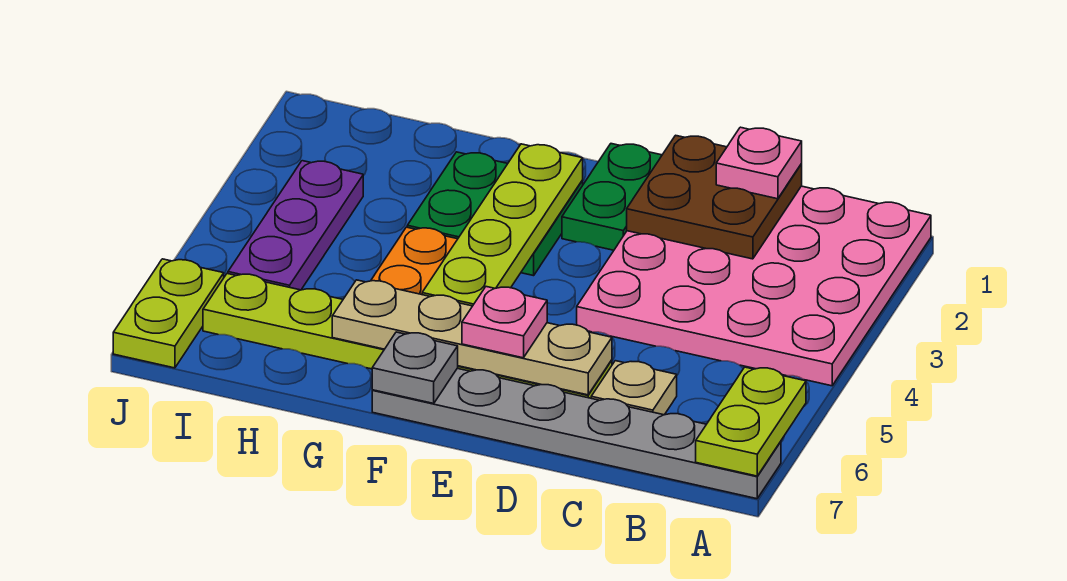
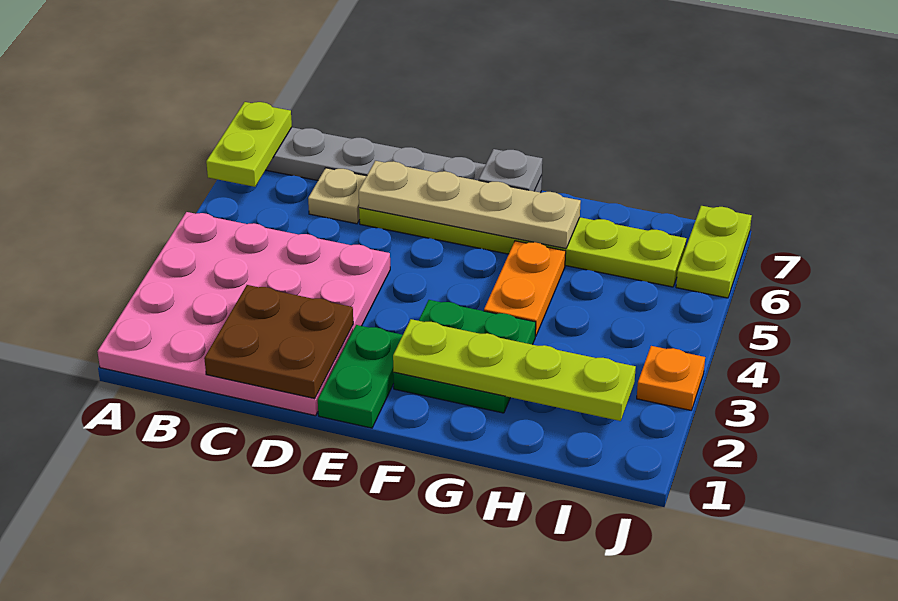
pink 1x1 plate [716,127,802,199] -> none
pink 1x1 plate [462,287,547,358] -> none
lime 1x4 plate [422,144,583,306] -> lime 1x4 plate turned to [393,319,636,421]
purple 1x3 plate [228,161,363,290] -> none
none -> orange 1x1 plate [637,346,705,410]

